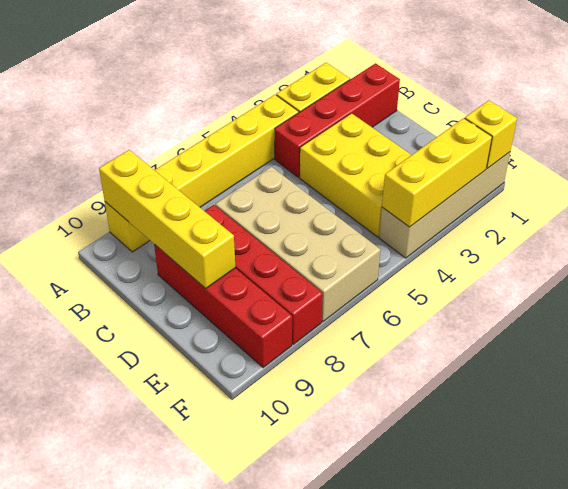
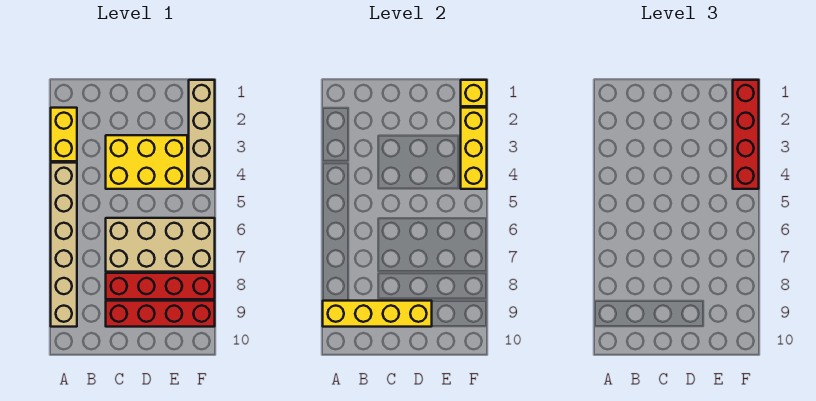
yellow 1x6 brick [105,95,299,252] -> tan 1x6 brick [51,163,77,327]
red 1x4 brick [275,63,400,177] -> red 1x4 brick moved to [733,80,759,189]

